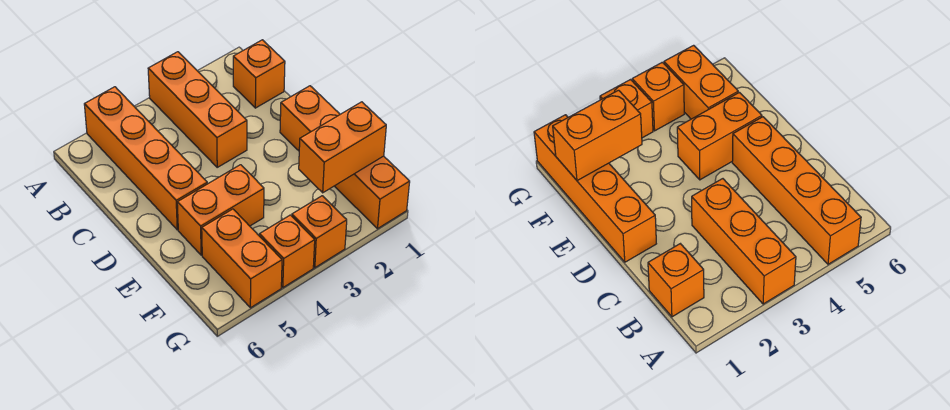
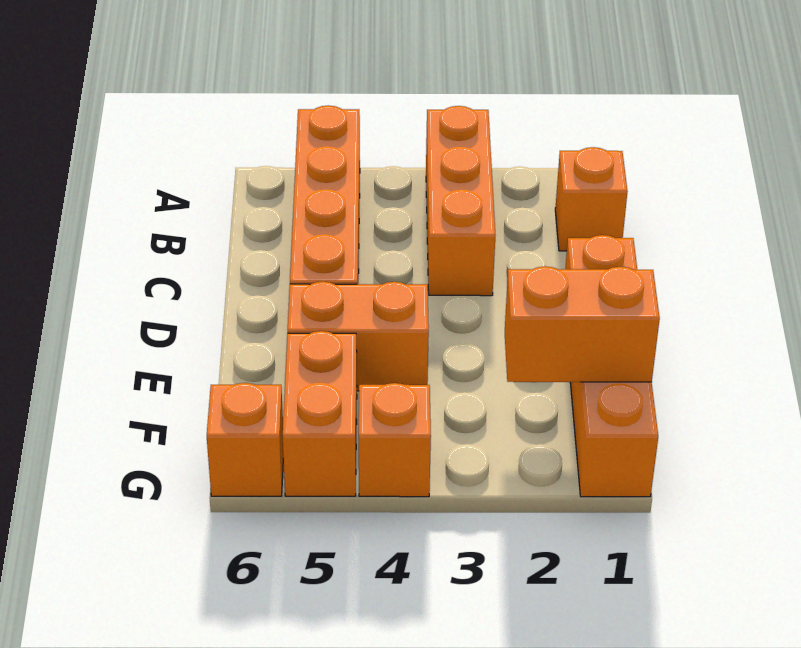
orange 1x1 brick [292,196,347,268] -> orange 1x1 brick moved to [207,383,283,496]

